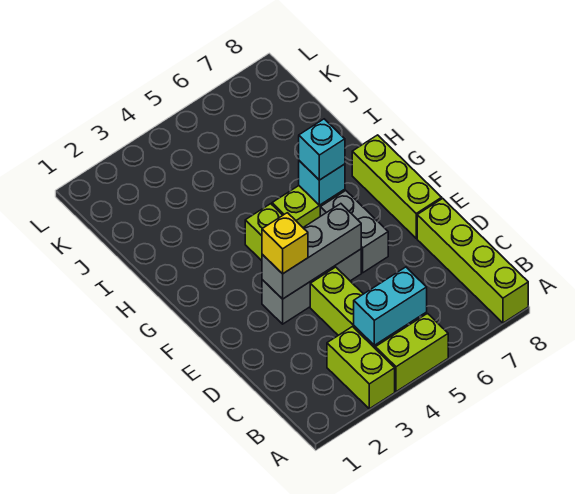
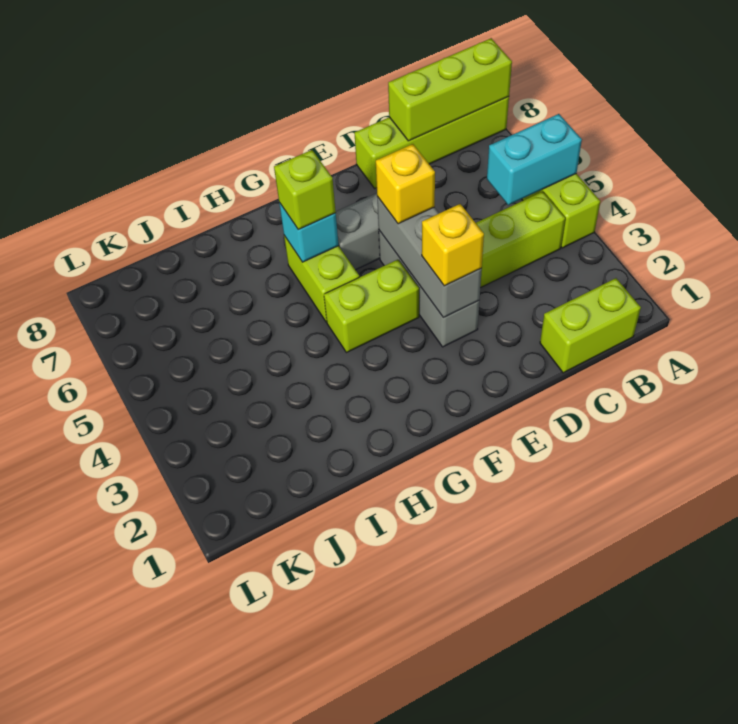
lime 1x2 brick [327,327,395,409] -> lime 1x2 brick moved to [540,278,641,373]
cyan 1x2 brick [354,267,427,345] -> cyan 1x2 brick turned to [487,114,582,205]
none -> yellow 1x1 brick [376,144,435,224]
lime 1x3 brick [352,135,442,238] -> lime 1x3 brick moved to [388,38,512,141]
cyan 1x1 brick [299,119,345,180] -> lime 1x1 brick [274,150,336,230]

